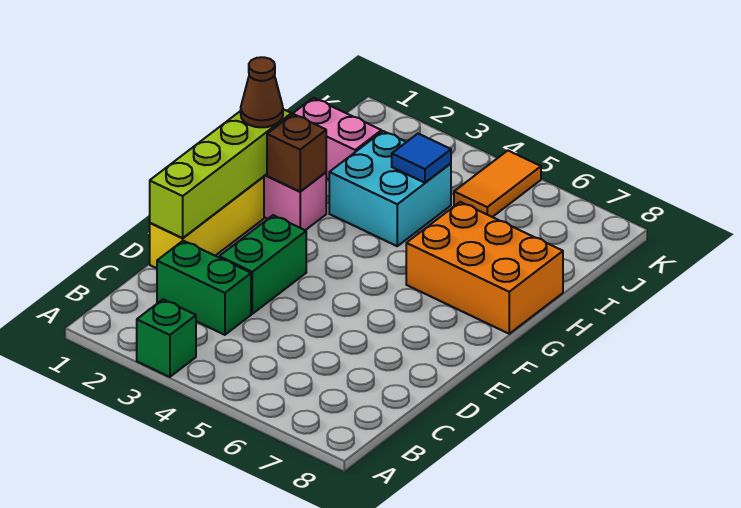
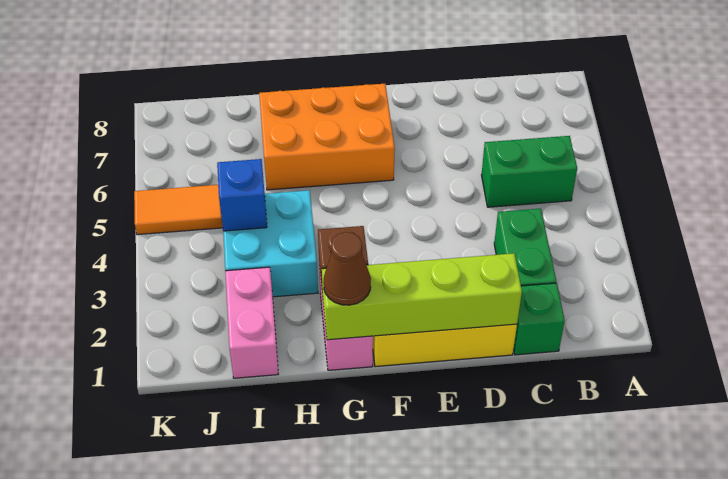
green 1x1 brick [137,300,196,377] -> green 1x1 brick moved to [514,283,565,355]
green 1x2 brick [219,215,306,314] -> green 1x2 brick moved to [482,136,577,207]
orange 2x3 brick [406,202,563,334] -> orange 2x3 brick turned to [259,84,395,190]
blue 1x1 tile [392,134,451,183] -> blue 1x1 brick [217,159,267,231]

